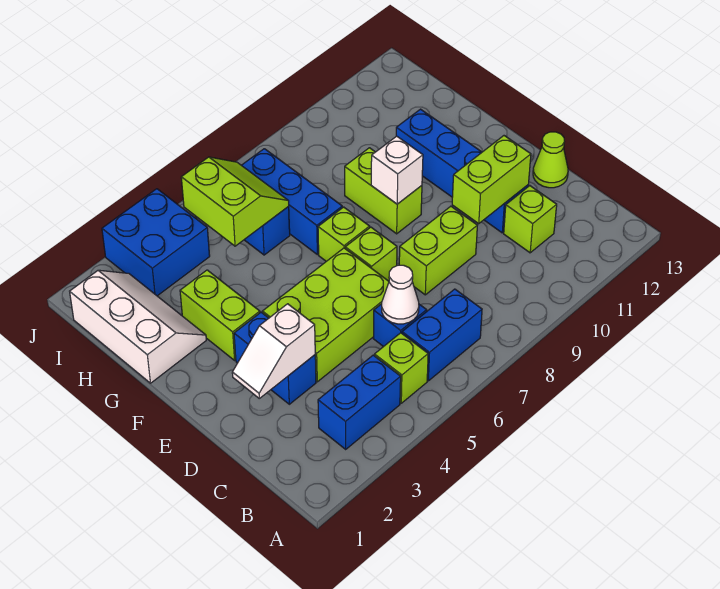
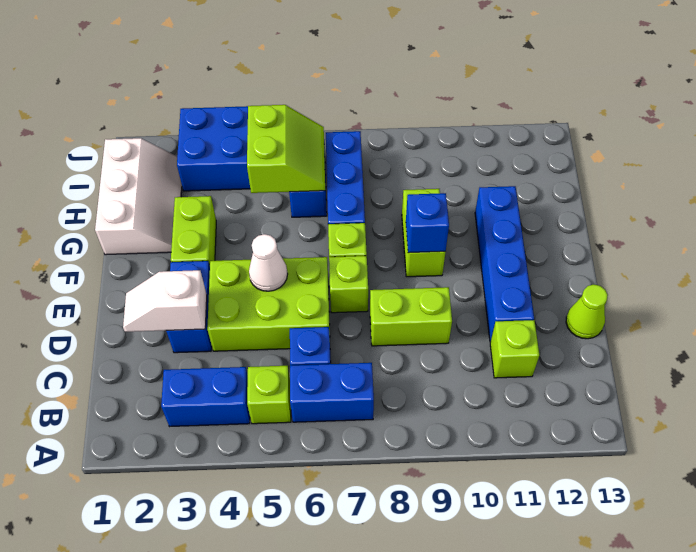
white 1x1 cone [382,265,419,324] -> white 1x1 cone moved to [249,234,288,291]
lime 1x2 brick [452,136,531,223] -> none
white 1x1 brick [371,136,423,204] -> blue 1x1 brick [406,193,449,253]

